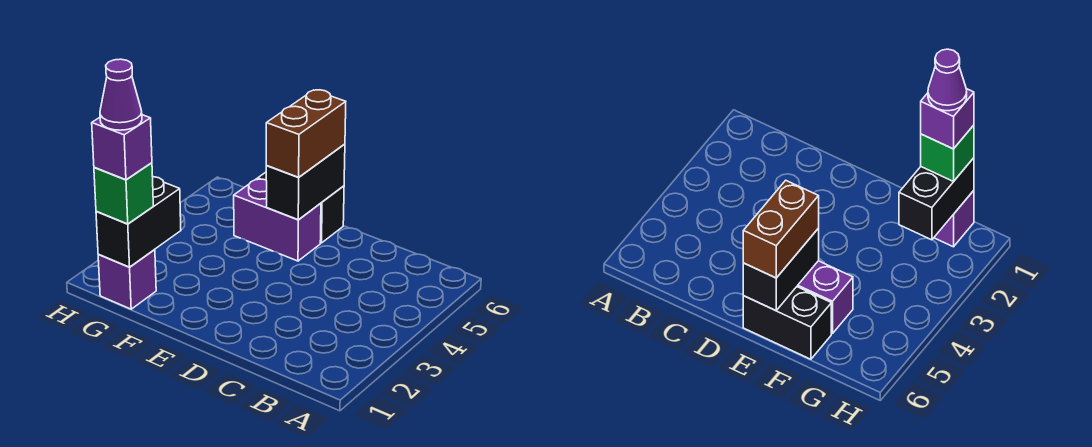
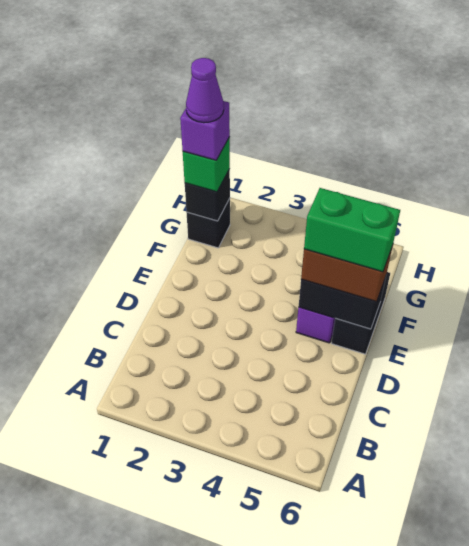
none -> green 1x2 brick [304,188,400,272]
purple 1x1 brick [98,250,156,309] -> black 1x1 brick [187,198,230,248]
black 1x2 brick [96,177,181,267] -> black 1x1 brick [185,169,230,221]

